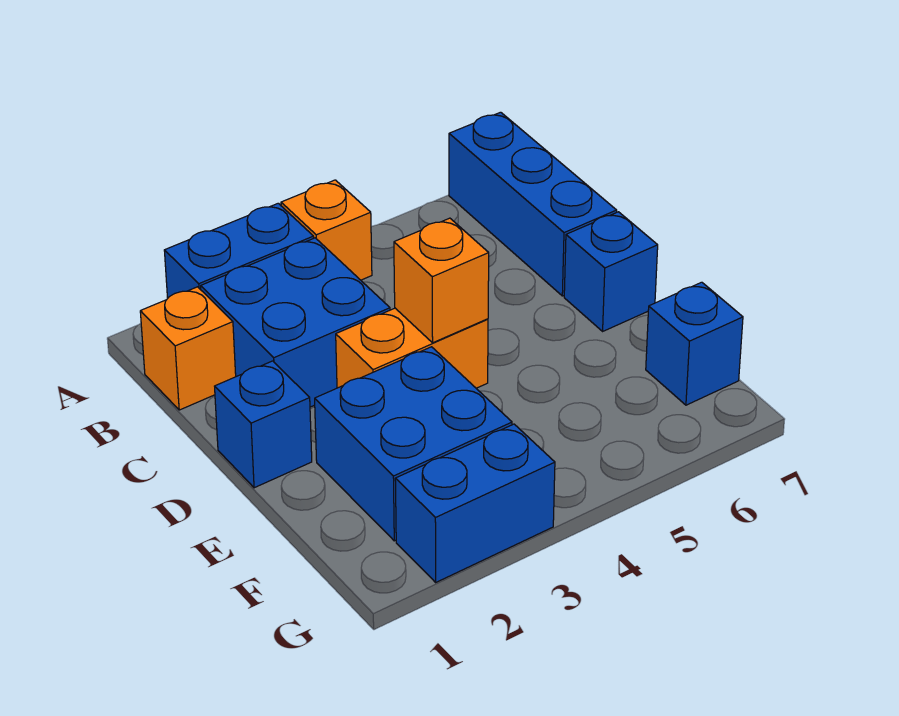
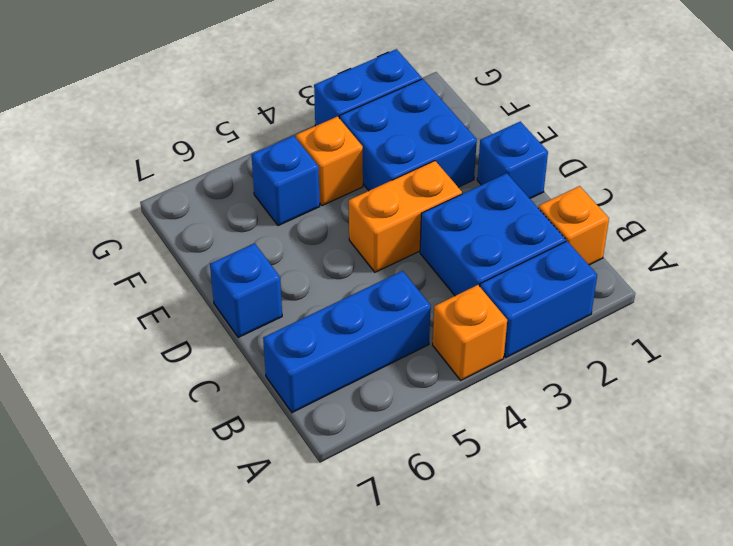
blue 1x3 brick [449,112,617,296] -> blue 1x3 brick turned to [263,271,431,413]
orange 1x1 brick [394,218,489,343] -> orange 1x1 brick moved to [296,117,363,206]
blue 1x1 brick [646,282,743,405] -> blue 1x1 brick moved to [251,136,320,226]

